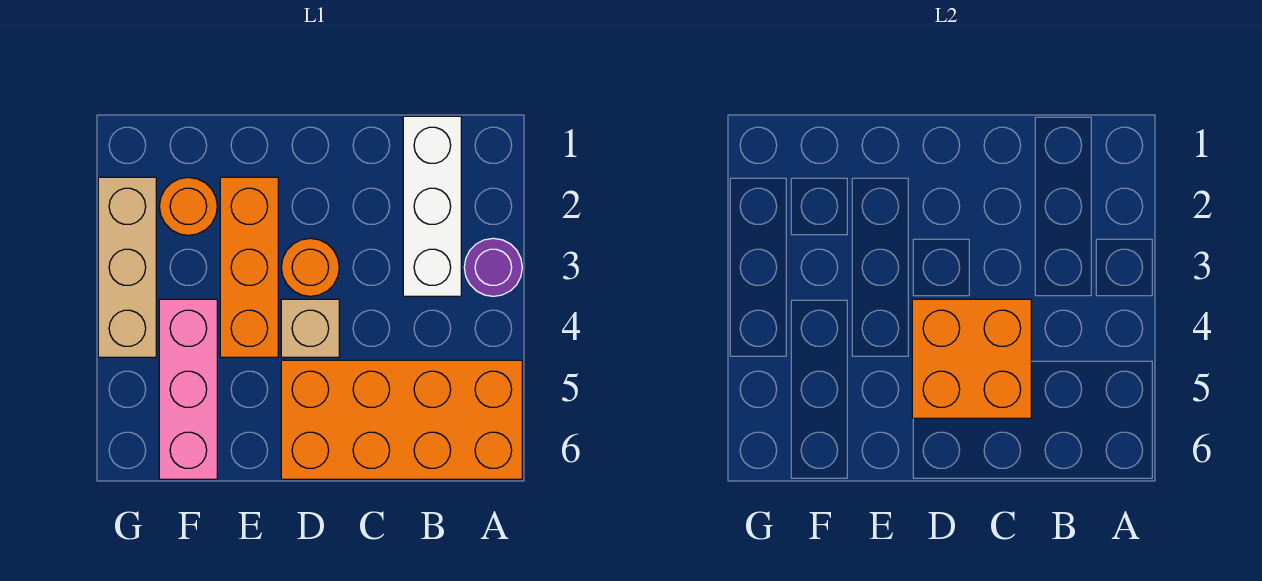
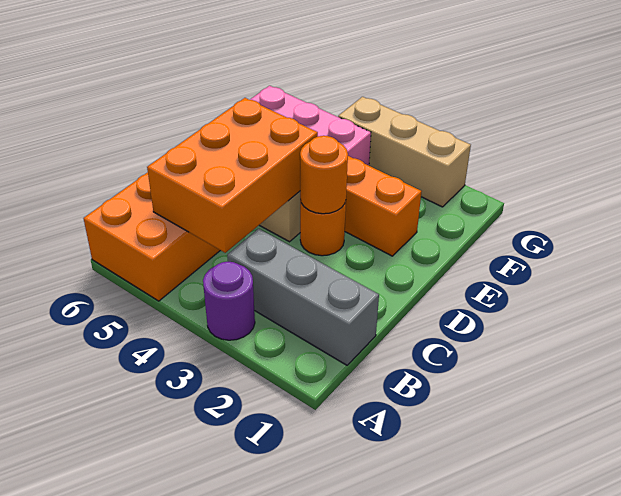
white 1x3 brick [403,116,461,296] -> grey 1x3 brick [227,229,379,365]
orange 2x2 brick [912,299,1031,418] -> orange 2x3 brick [147,98,318,253]
orange 1x1 round brick [159,177,217,235] -> orange 1x1 round brick moved to [300,136,348,214]

